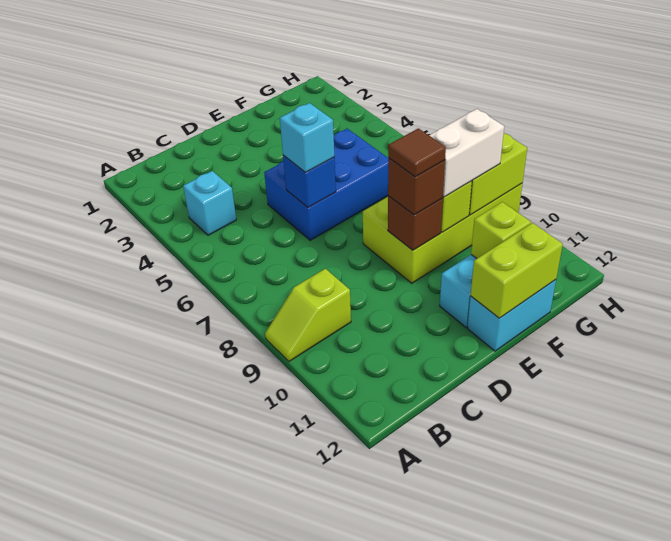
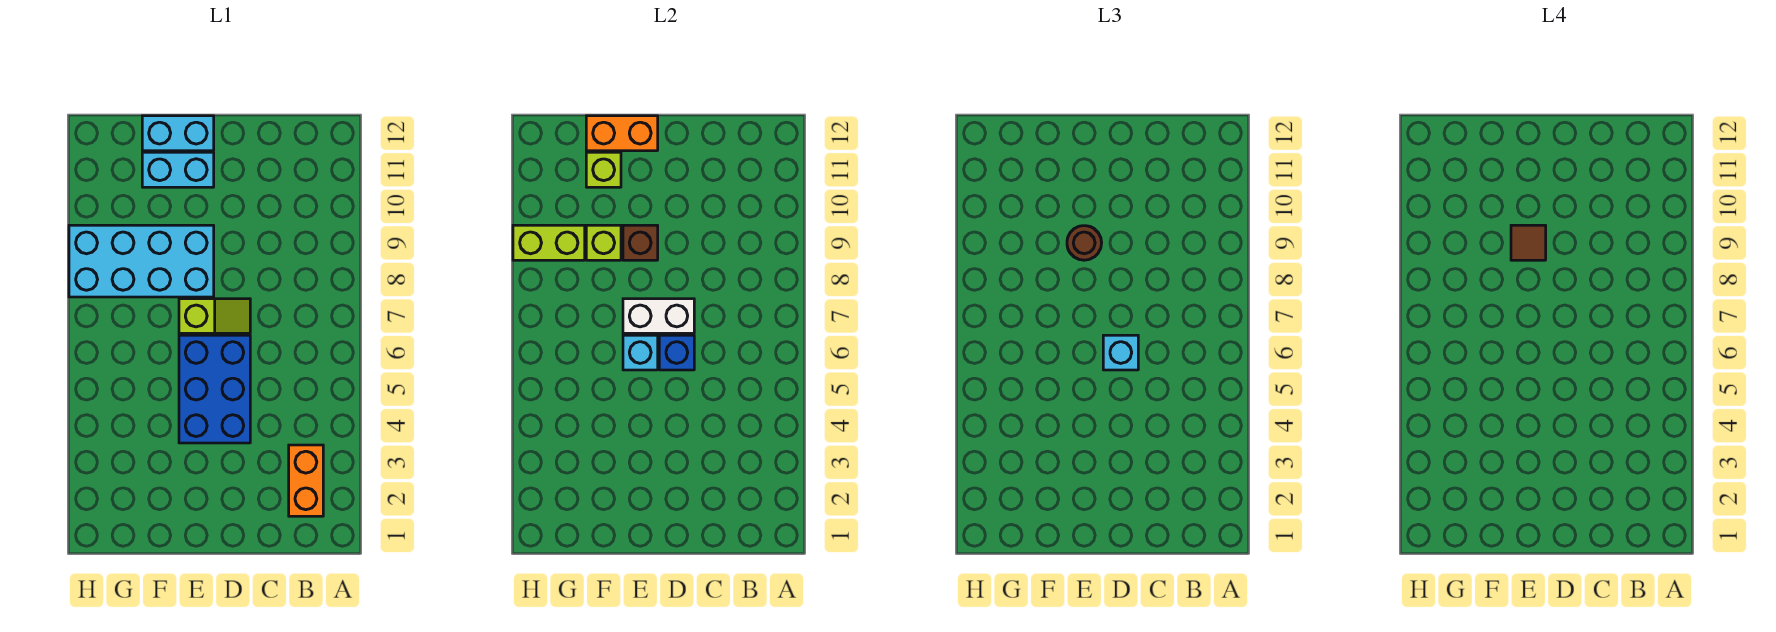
lime 1x2 slope [265,269,351,361] -> lime 1x2 slope moved to [179,299,250,333]
none -> orange 1x2 brick [289,445,323,516]
cyan 1x1 brick [183,171,236,235] -> cyan 1x1 brick moved to [623,335,658,370]
blue 2x3 brick [264,129,388,240] -> blue 2x3 brick turned to [179,335,250,443]
lime 2x4 brick [363,183,523,283] -> cyan 2x4 brick [69,225,214,297]
brown 1x1 brick [388,158,445,215] -> brown 1x1 round brick [1067,226,1102,260]
lime 1x2 brick [471,223,563,318] -> orange 1x2 brick [586,116,658,151]
white 1x2 brick [429,109,504,197] -> white 1x2 brick moved to [623,299,694,333]

